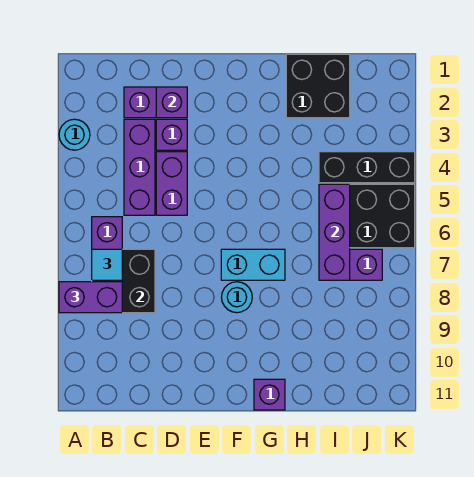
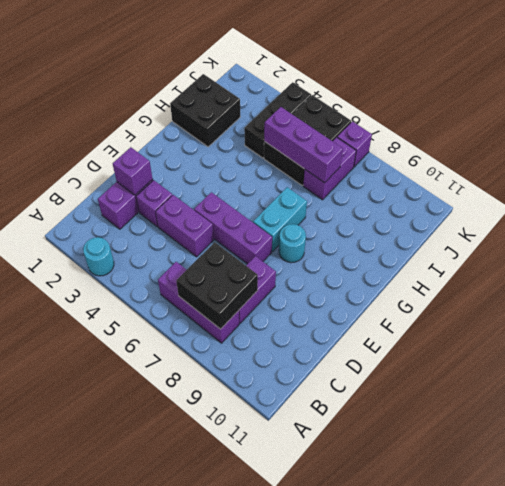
purple 1x2 brick [59,282,122,313] -> purple 1x2 brick moved to [239,256,276,323]
cyan 1x1 tile [92,249,122,280] -> none
purple 1x3 brick [124,119,155,215] -> purple 1x3 brick moved to [194,192,272,264]
purple 1x1 brick [254,379,285,410] -> purple 1x1 brick moved to [337,122,372,167]

